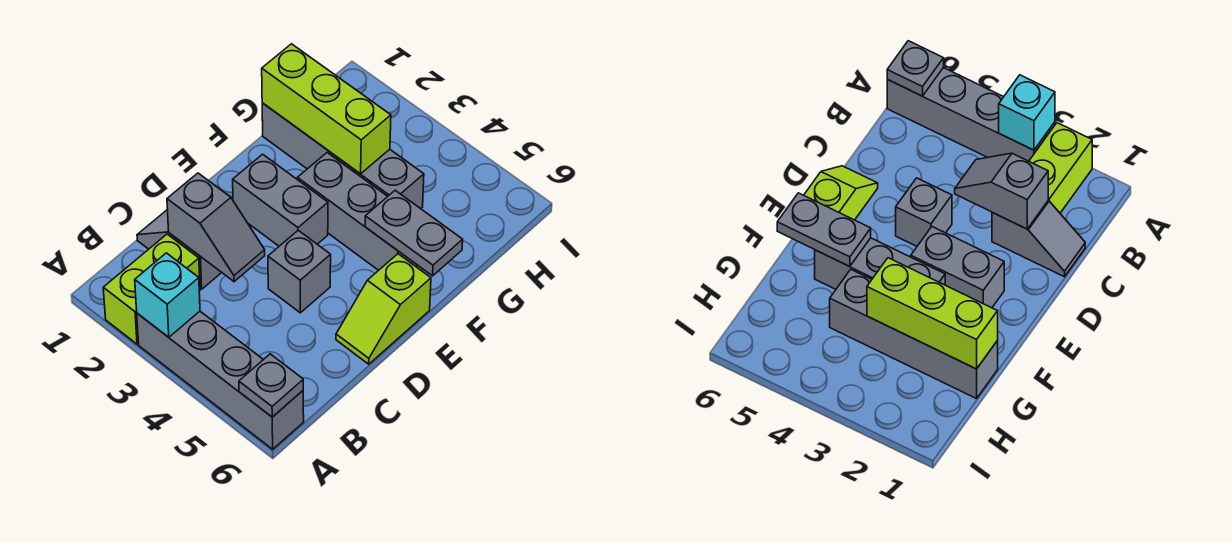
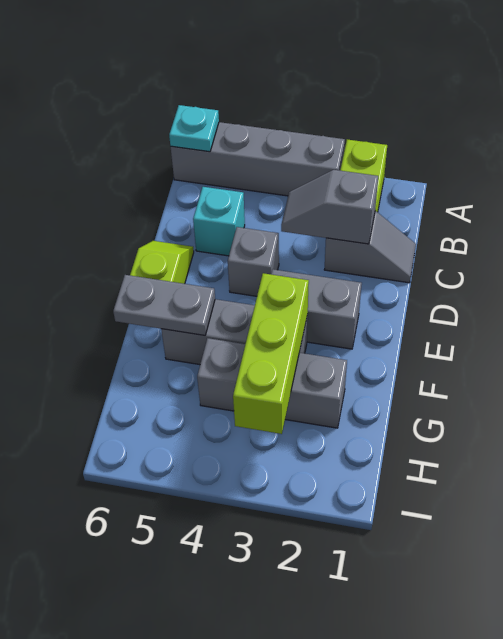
cyan 1x1 brick [135,253,200,337] -> cyan 1x1 brick moved to [193,187,245,256]
grey 1x1 plate [239,354,303,417] -> cyan 1x1 plate [169,105,219,152]
grey 1x4 brick [262,103,424,209] -> grey 1x3 brick [197,338,347,428]
lime 1x3 brick [262,44,391,174] -> lime 1x3 brick turned to [233,273,309,434]

